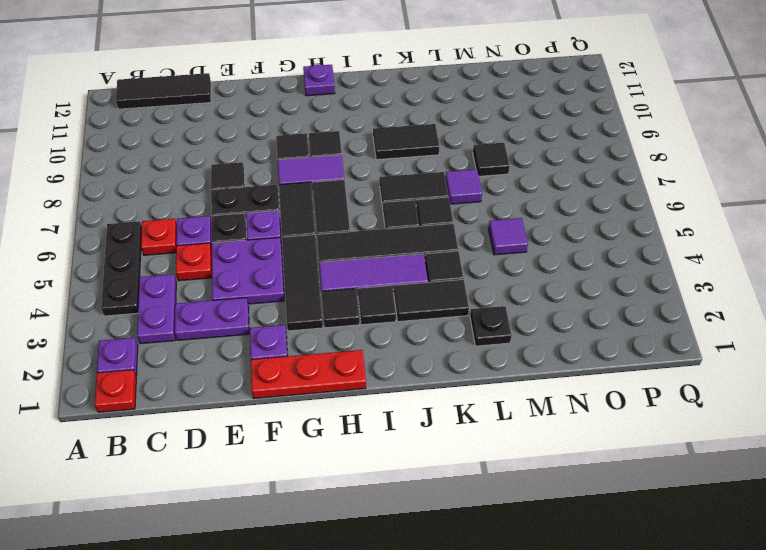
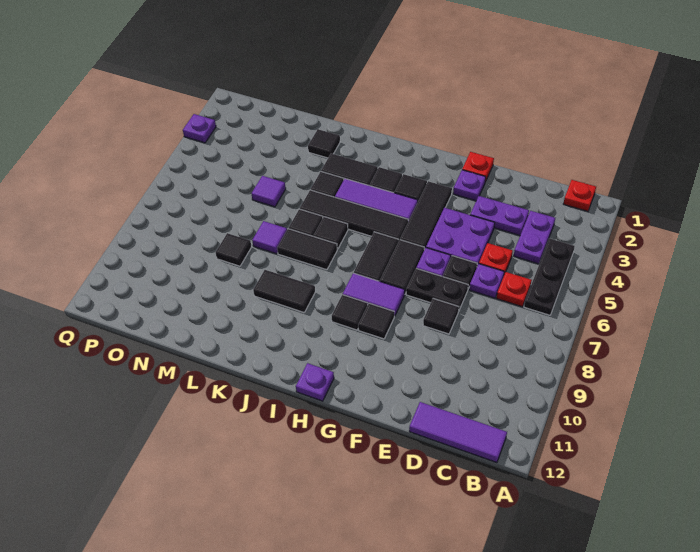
purple 1x1 plate [97,338,138,375] -> purple 1x1 plate moved to [183,114,216,143]
black 1x3 tile [116,73,211,109] -> purple 1x3 tile [409,402,507,463]
red 1x3 plate [251,350,366,399] -> red 1x1 plate [462,152,494,182]
black 1x1 plate [470,306,512,346] -> black 1x1 tile [308,129,340,158]

